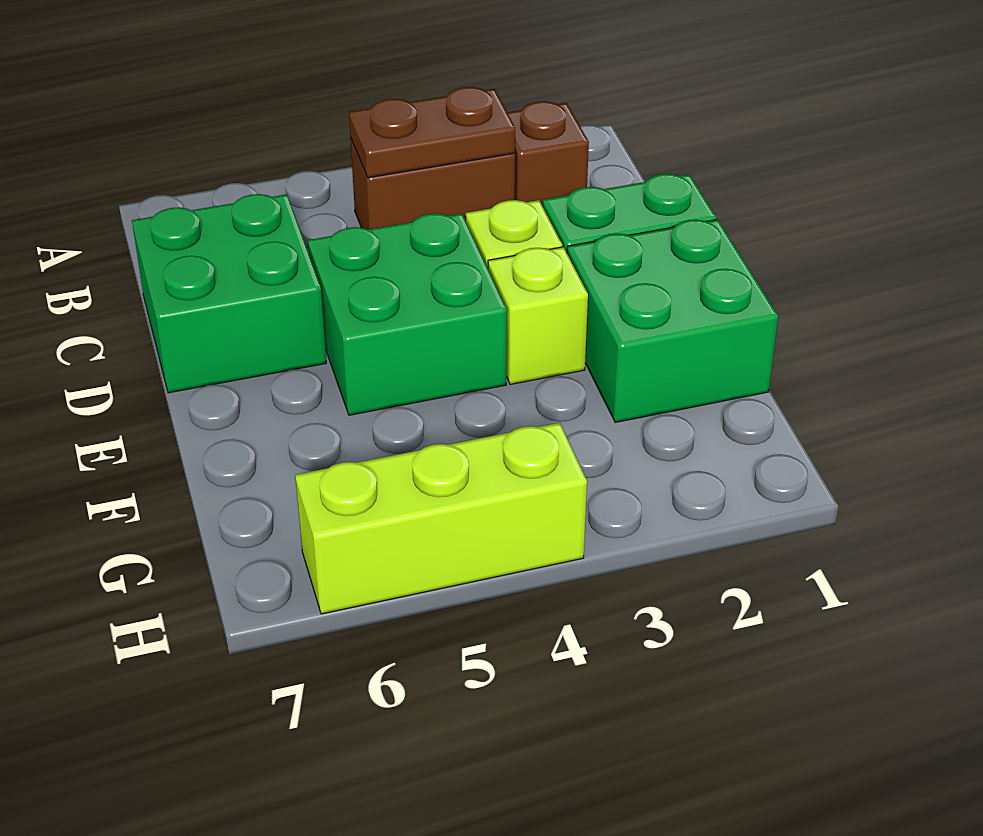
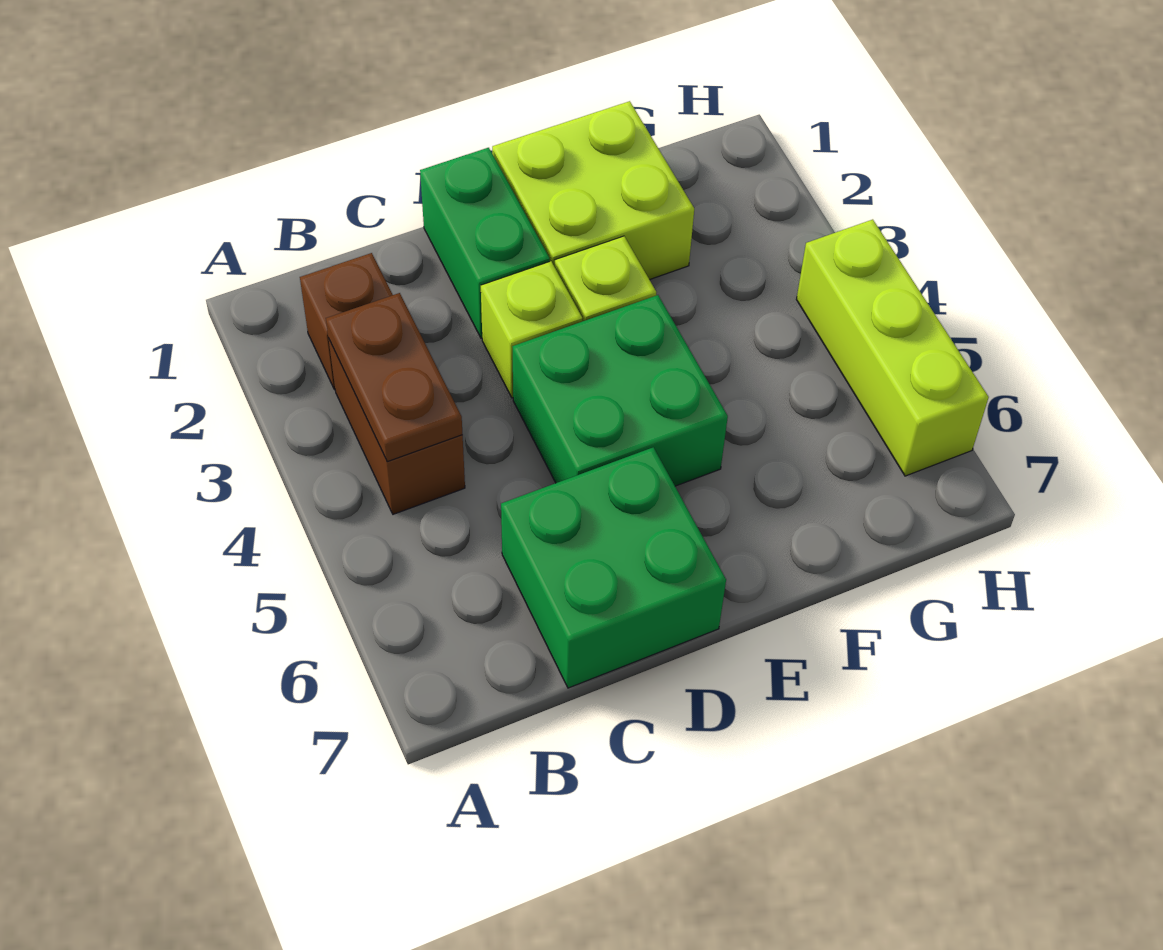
green 2x2 brick [567,220,778,423] -> lime 2x2 brick [492,101,694,280]

